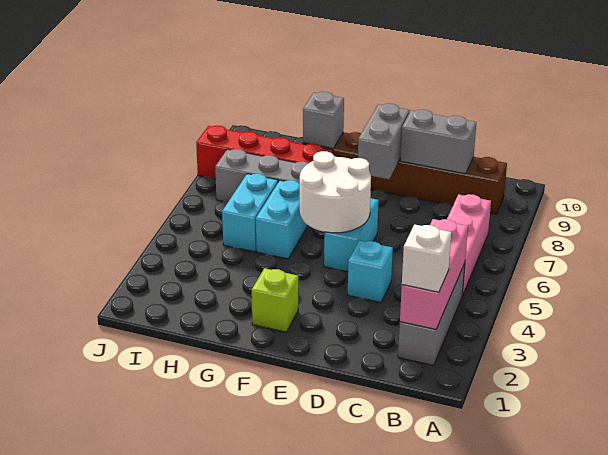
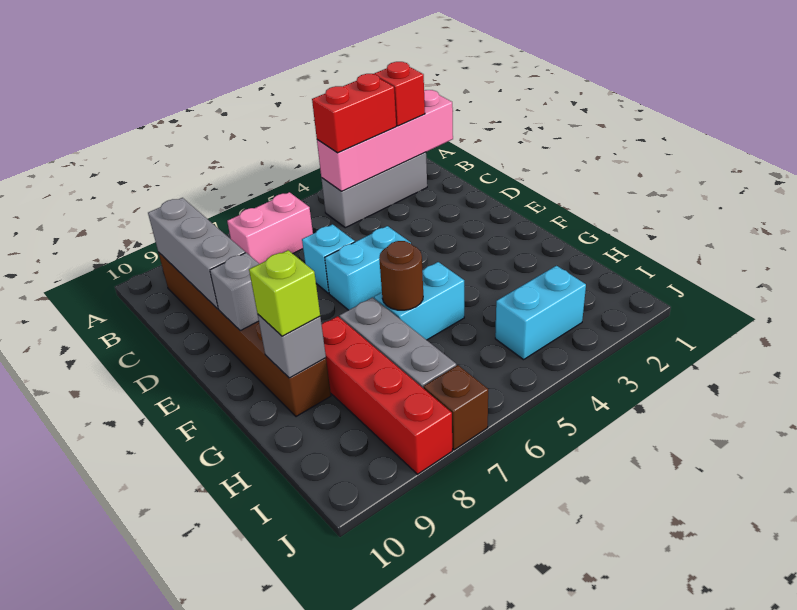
pink 1x3 brick [400,219,468,329] -> pink 1x4 brick [317,90,453,191]
white 1x1 brick [402,225,451,292] -> red 1x1 brick [374,62,425,126]
none -> red 1x2 brick [312,74,396,153]
pink 1x3 brick [447,194,491,296] -> pink 1x2 brick [227,192,313,264]
grey 1x2 brick [400,110,476,174] -> grey 1x3 brick [148,198,245,309]
cyan 1x1 brick [348,240,393,303] -> cyan 1x1 brick moved to [302,224,355,293]
white 2x2 round brick [300,151,371,233] -> none
grey 1x2 brick [358,104,410,179] -> grey 1x1 brick [210,253,259,331]
lime 1x1 brick [252,268,298,332] -> lime 1x1 brick moved to [249,250,320,336]
none -> brown 1x1 round brick [379,241,423,310]
cyan 1x2 brick [222,174,278,252] -> cyan 1x2 brick moved to [495,266,586,360]
none -> brown 1x1 brick [424,365,488,450]

